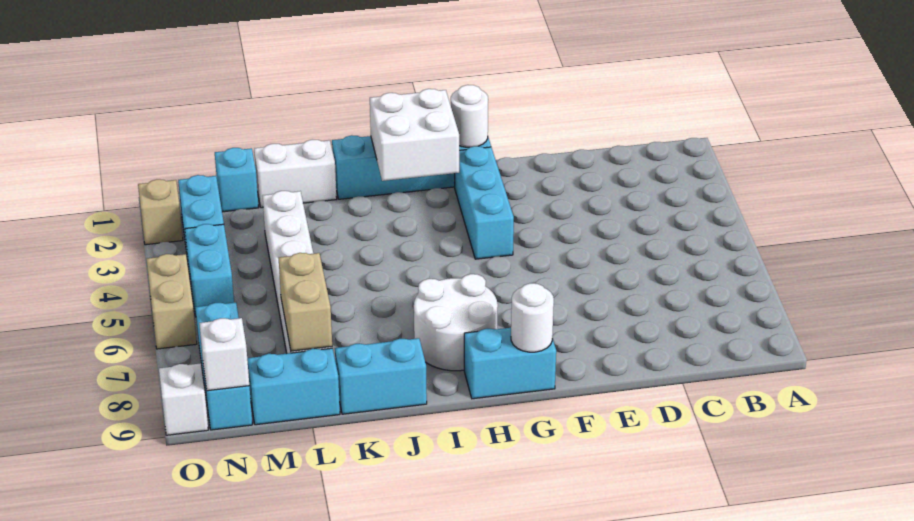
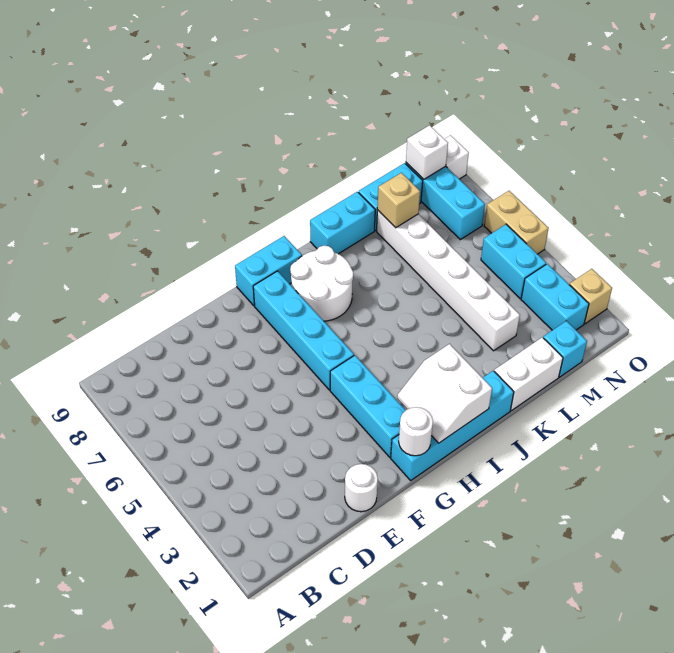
none -> cyan 1x4 brick [253,271,354,390]
white 1x1 round brick [511,283,554,352] -> white 1x1 round brick moved to [345,464,378,512]
white 2x2 brick [370,89,459,181] -> white 2x2 slope [397,344,492,443]
tan 1x2 brick [279,253,332,351] -> tan 1x1 brick [377,173,420,228]

